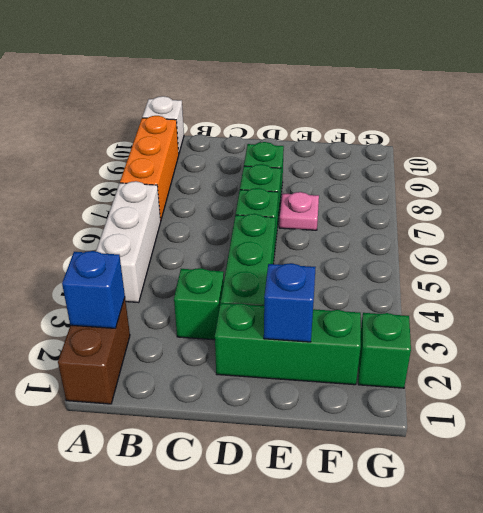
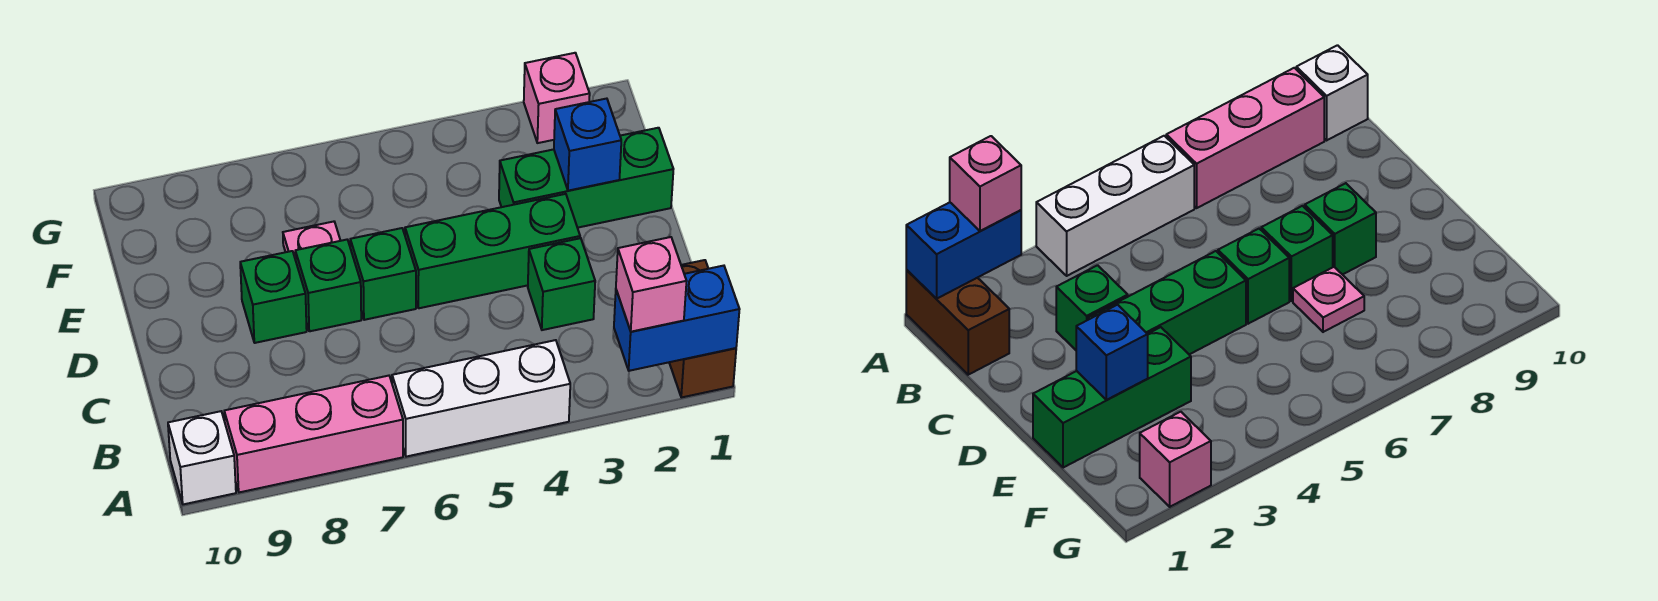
brown 1x2 brick [58,298,130,404] -> brown 1x2 brick turned to [669,260,736,397]
blue 1x1 brick [62,251,125,328] -> blue 1x2 brick [614,266,740,371]
none -> pink 1x1 brick [616,237,687,332]
orange 1x3 brick [120,116,179,221] -> pink 1x3 brick [224,376,403,492]
green 1x3 brick [215,303,361,385] -> green 1x3 brick turned to [499,128,673,228]
green 1x1 brick [358,313,411,388] -> pink 1x1 brick [524,53,590,143]

